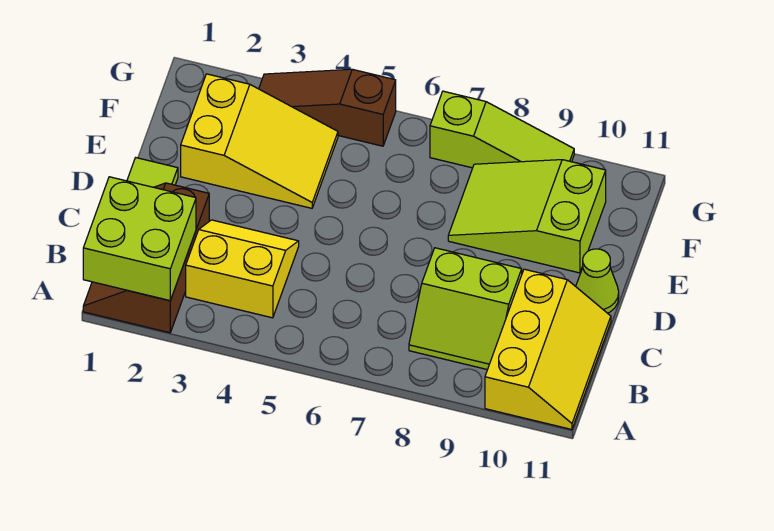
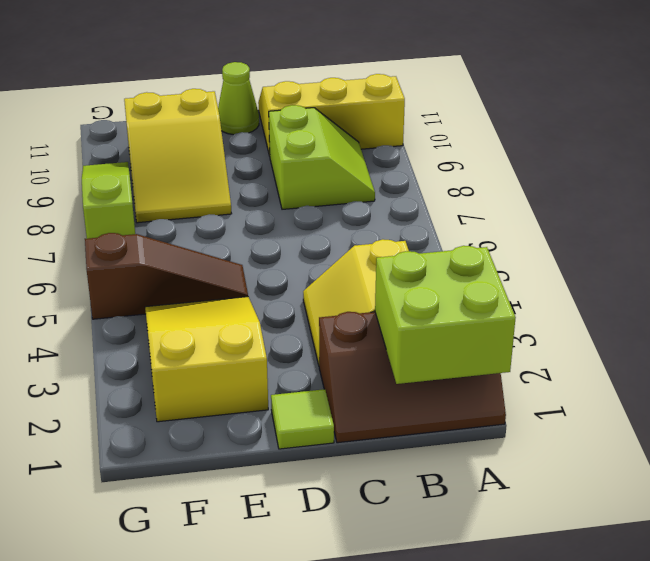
lime 2x3 slope [448,160,606,273] -> yellow 2x3 slope [124,89,232,223]
brown 1x3 slope [259,69,396,146] -> brown 1x3 slope turned to [85,233,248,319]

